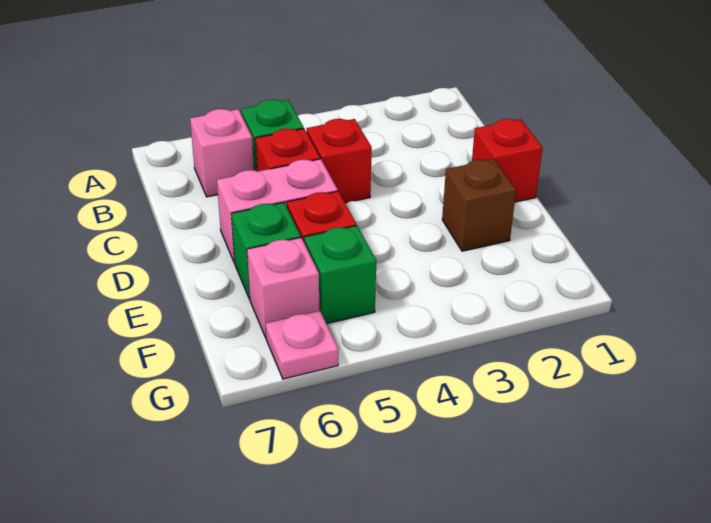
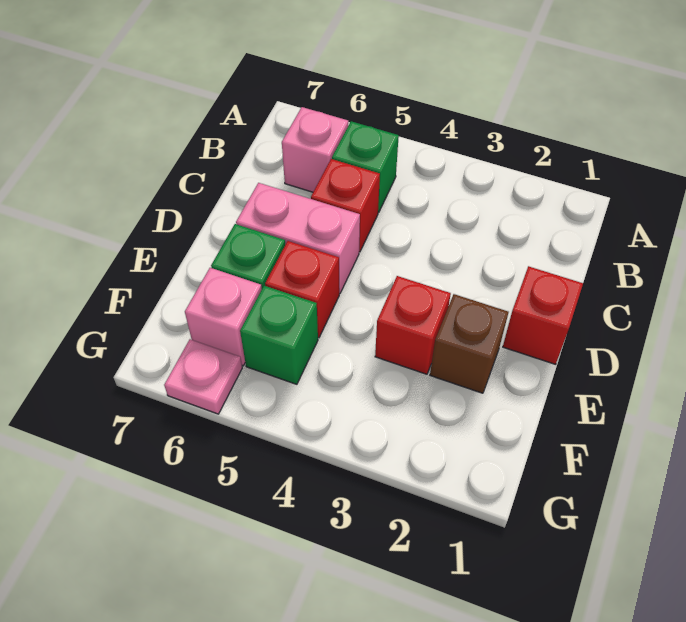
red 1x1 brick [307,119,372,203] -> red 1x1 brick moved to [375,276,451,374]

